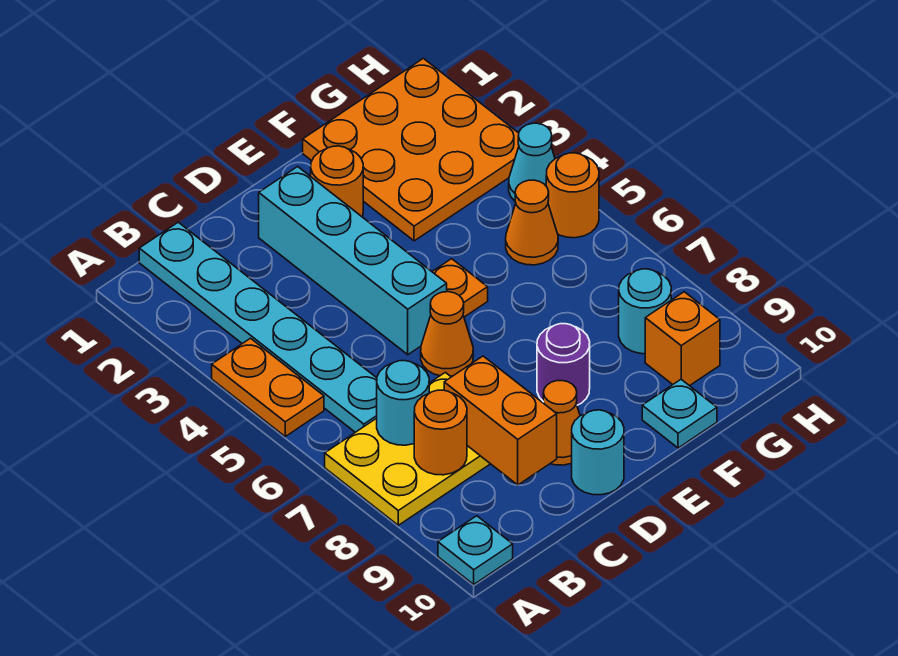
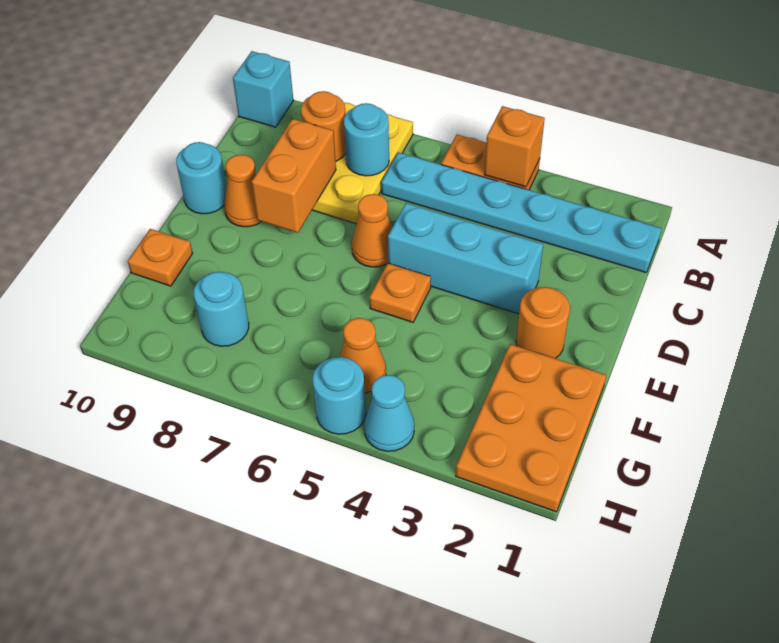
cyan 1x1 plate [438,516,513,584] -> cyan 1x1 brick [233,51,293,127]
orange 1x2 brick [444,356,557,485] -> orange 1x2 brick turned to [252,119,336,233]
cyan 1x4 brick [259,167,447,355] -> cyan 1x3 brick [388,203,543,314]
purple 1x1 round brick [537,324,590,405] -> none
orange 3x3 plate [303,58,519,241] -> orange 2x3 plate [456,344,606,512]
cyan 1x1 plate [642,379,717,448] -> orange 1x1 plate [128,229,193,286]
orange 1x1 brick [645,292,720,386] -> orange 1x1 brick moved to [484,106,545,187]
orange 1x1 round brick [546,153,599,238] -> cyan 1x1 round brick [313,357,366,434]

